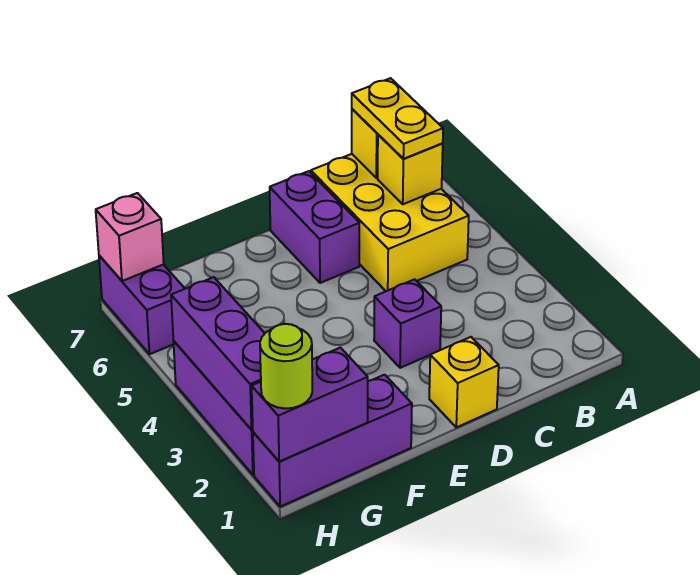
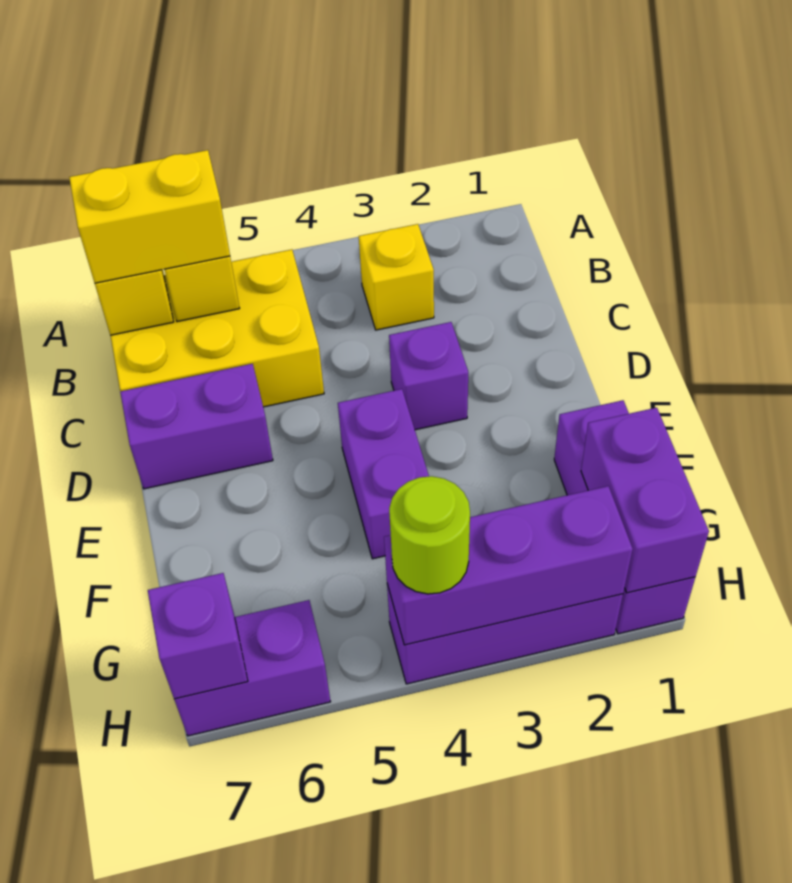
yellow 1x2 plate [352,78,443,159] -> yellow 1x2 brick [69,150,230,283]
yellow 1x1 brick [429,337,499,427] -> yellow 1x1 brick moved to [359,224,434,330]
none -> purple 1x2 brick [338,389,429,559]
lime 1x1 round brick [260,324,312,408] -> lime 1x1 round brick moved to [389,476,470,594]
pink 1x1 brick [96,193,164,281] -> purple 1x1 brick [148,573,248,699]

